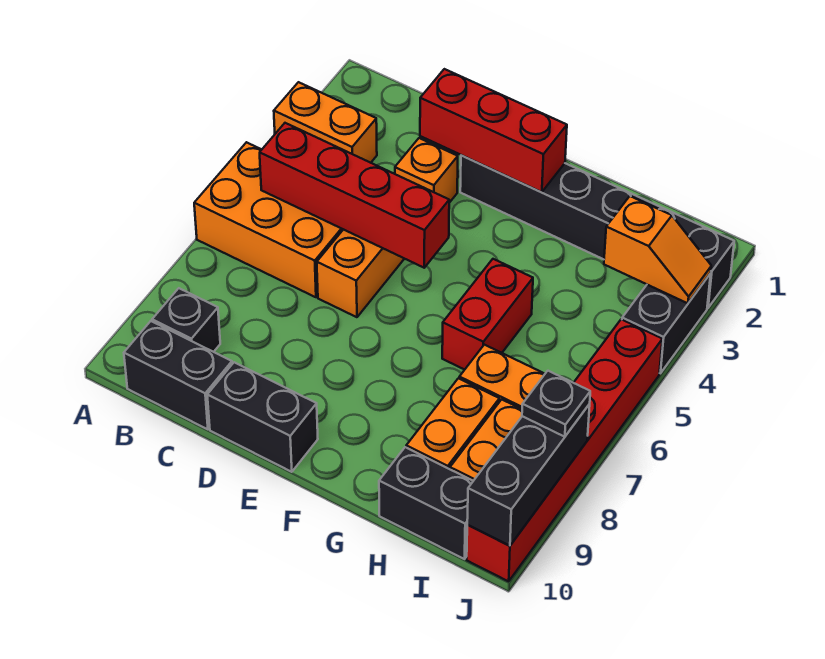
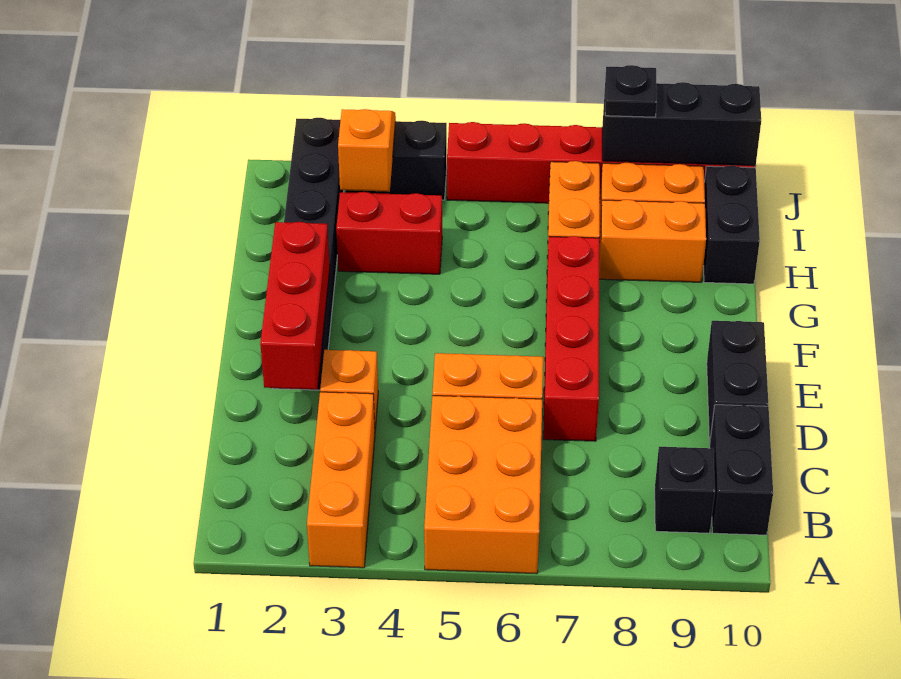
orange 1x2 brick [274,82,377,163] -> orange 1x3 brick [307,392,375,568]
red 1x4 brick [260,123,449,268] -> red 1x4 brick moved to [543,236,599,441]
red 1x2 brick [442,259,533,370] -> red 1x2 brick moved to [336,192,442,274]

